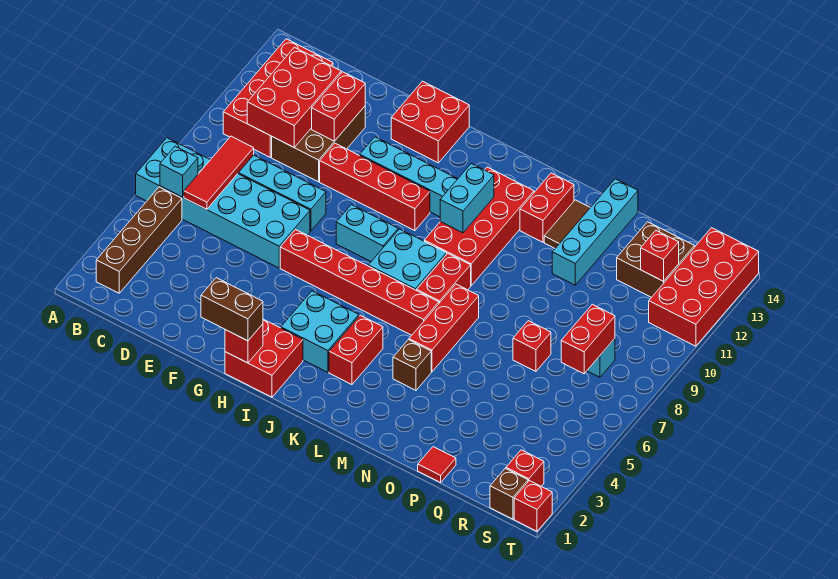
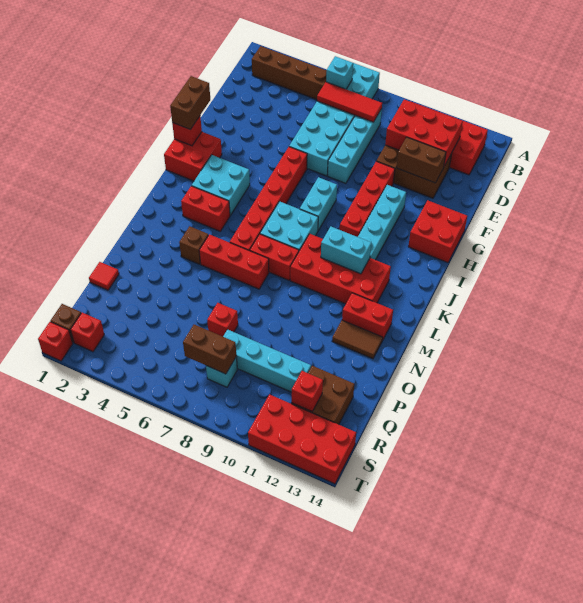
red 1x2 brick [312,72,365,141] -> brown 1x2 brick [396,137,446,183]
cyan 1x4 brick [552,179,638,285] -> cyan 1x4 brick moved to [223,329,311,392]
red 1x2 brick [561,304,615,374] -> brown 1x2 brick [183,325,236,374]

